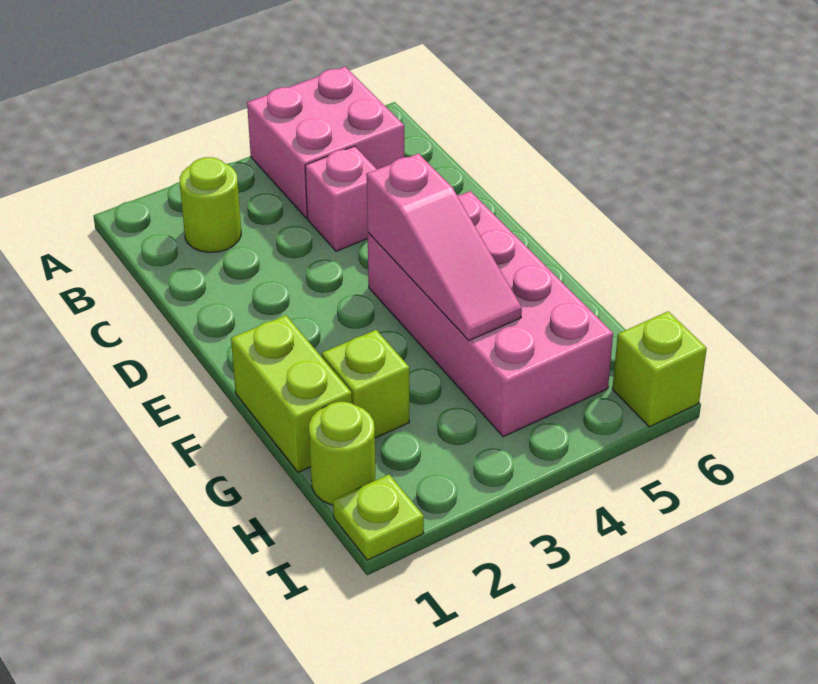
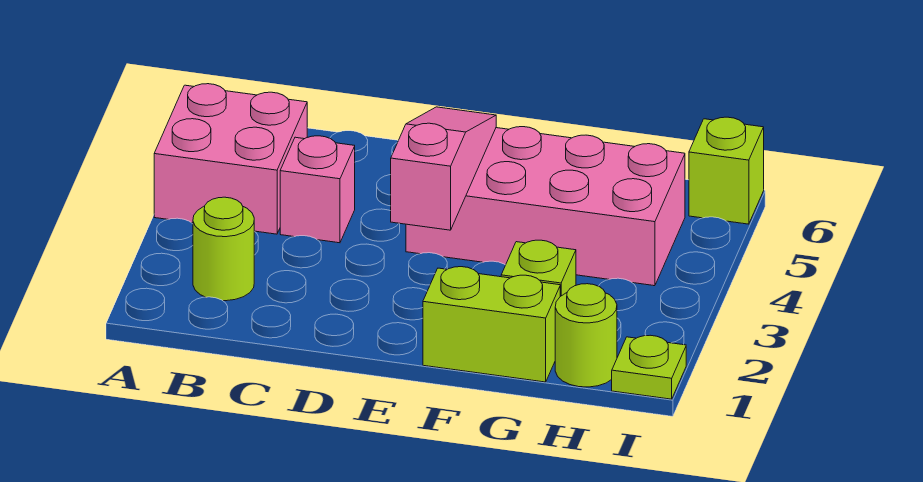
pink 1x3 slope [366,153,522,341] -> pink 1x3 slope turned to [391,107,496,230]

